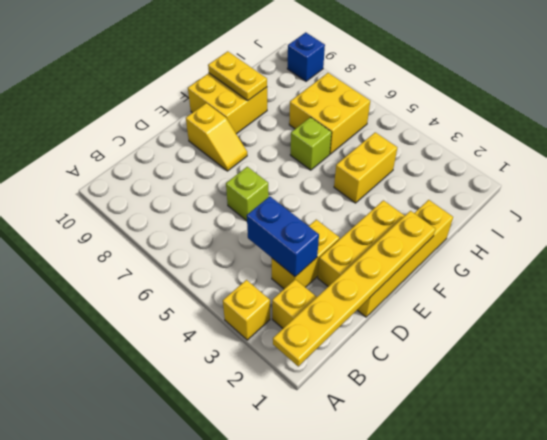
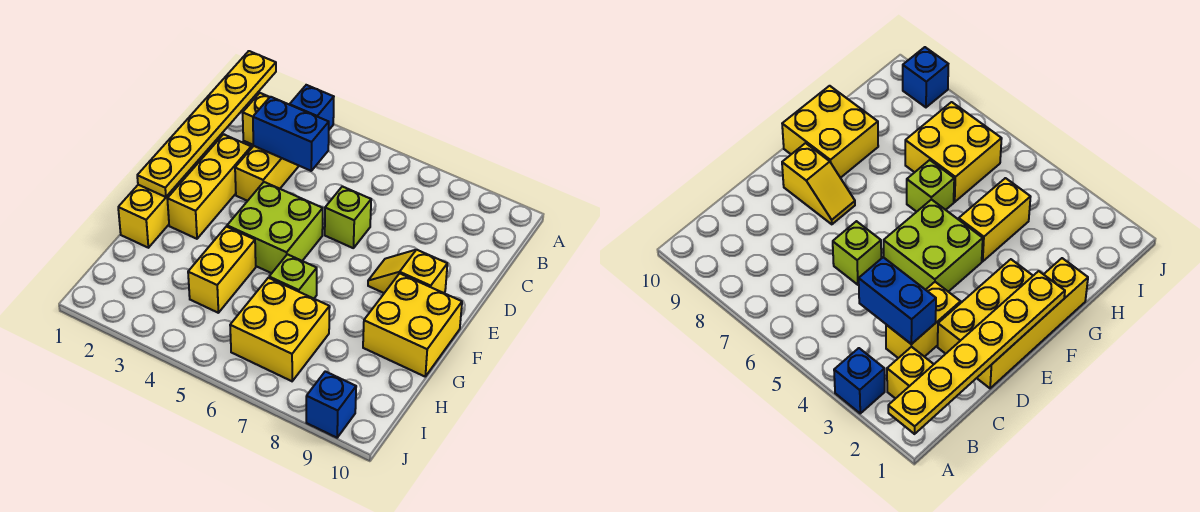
yellow 1x1 brick [223,280,270,340] -> blue 1x1 brick [290,85,334,129]
none -> lime 2x2 brick [227,182,323,273]
yellow 1x2 plate [208,51,267,100] -> none

